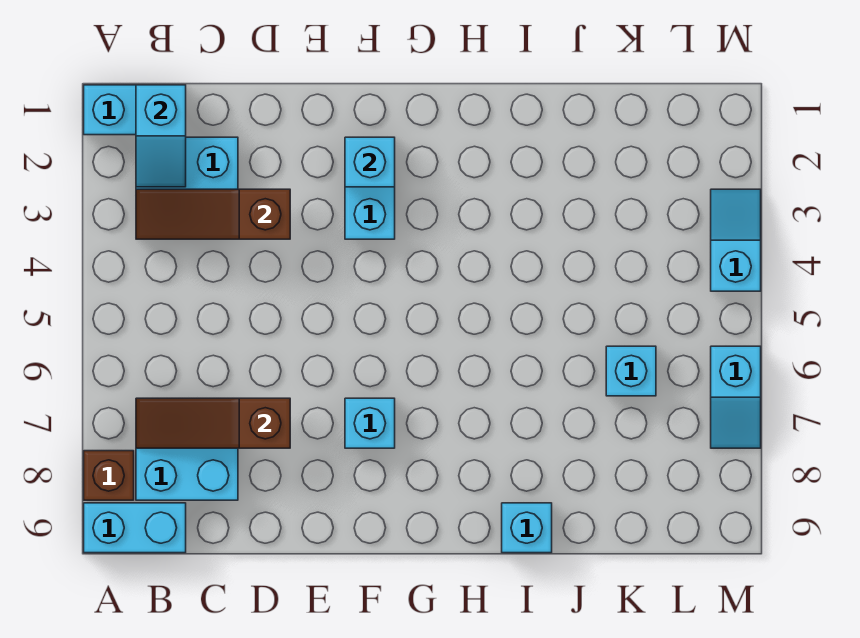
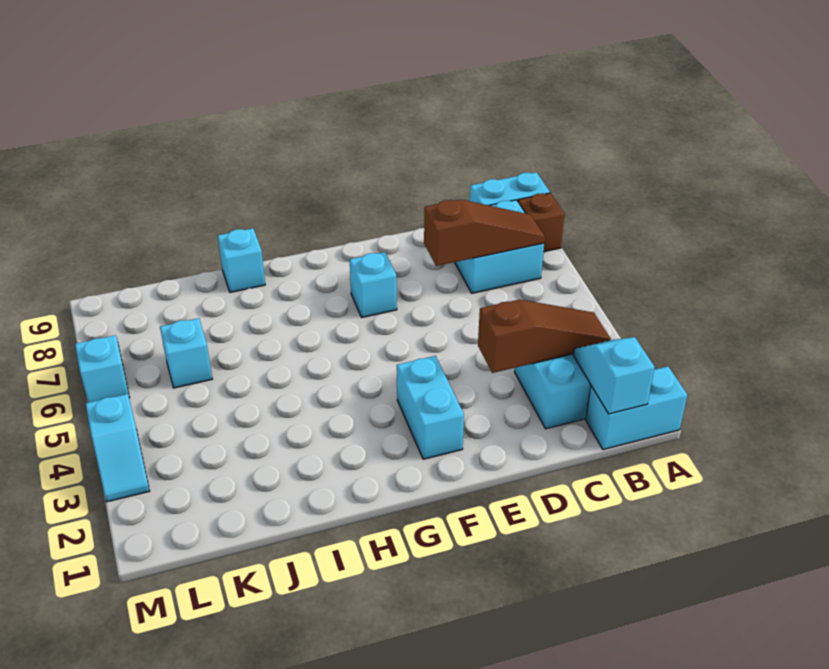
cyan 1x1 brick [345,137,395,187] -> none

